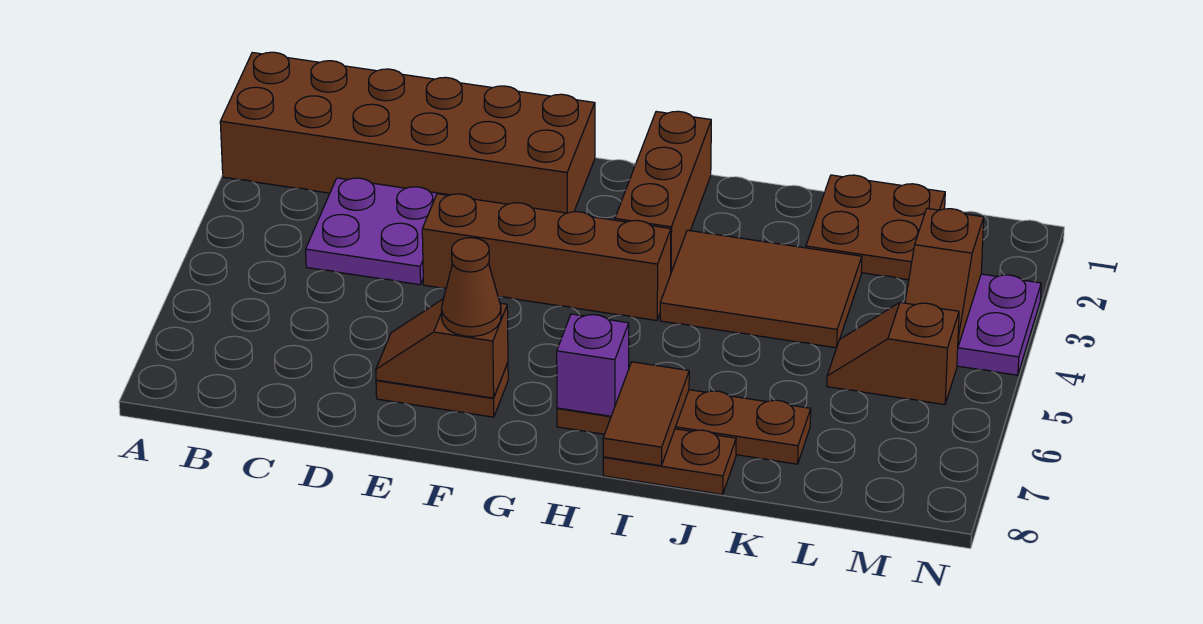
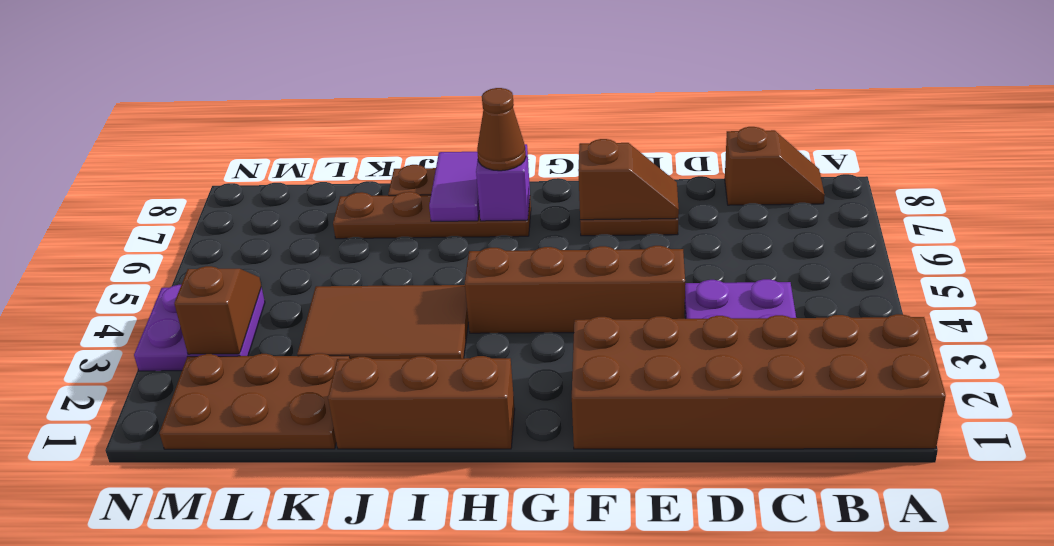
brown 1x1 cone [441,238,501,336] -> brown 1x1 cone moved to [477,88,526,171]
brown 1x3 brick [615,111,711,272] -> brown 1x3 brick turned to [328,356,515,449]
brown 1x2 tile [603,362,689,466] -> purple 1x2 tile [429,152,479,221]
brown 2x2 plate [806,175,945,280] -> brown 2x3 plate [159,353,350,449]
brown 1x2 slope [827,302,959,405] -> brown 1x2 slope moved to [725,127,825,205]

